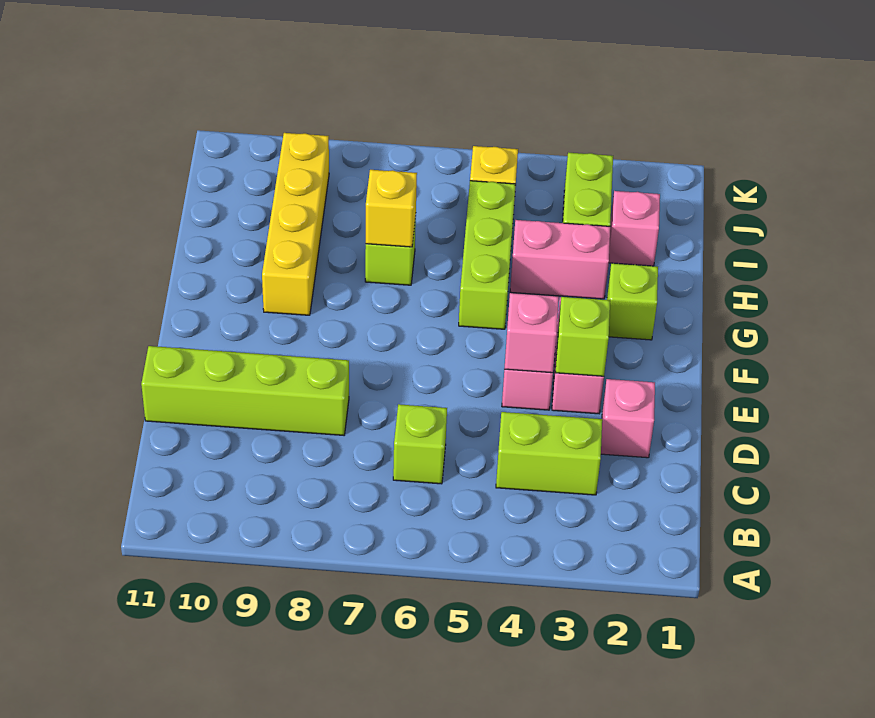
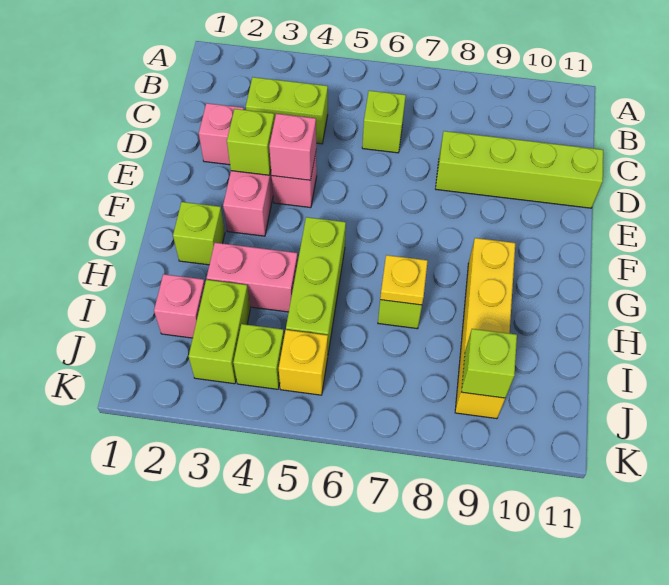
yellow 1x1 brick [366,170,417,247] -> yellow 1x1 plate [380,255,428,305]
none -> lime 1x1 brick [233,324,284,389]
none -> lime 1x1 brick [461,329,517,398]

